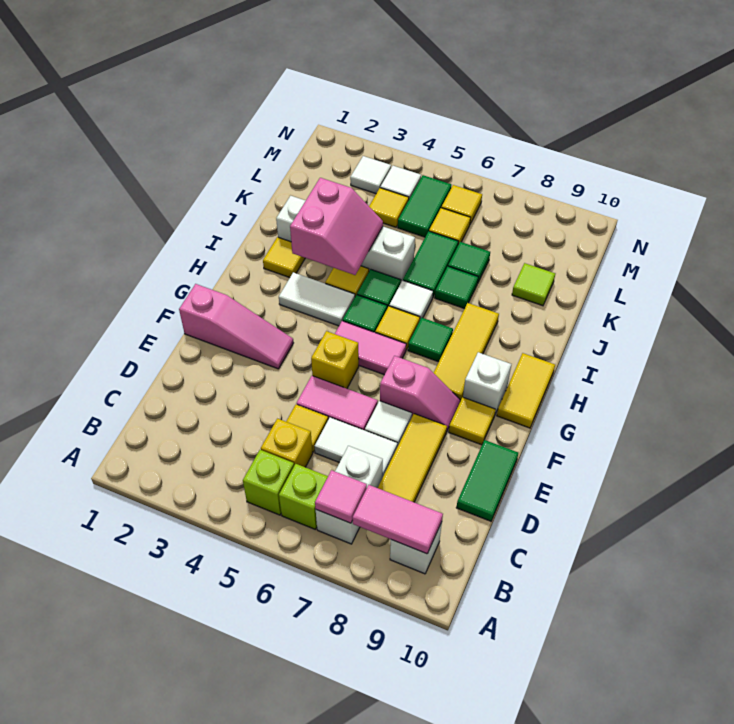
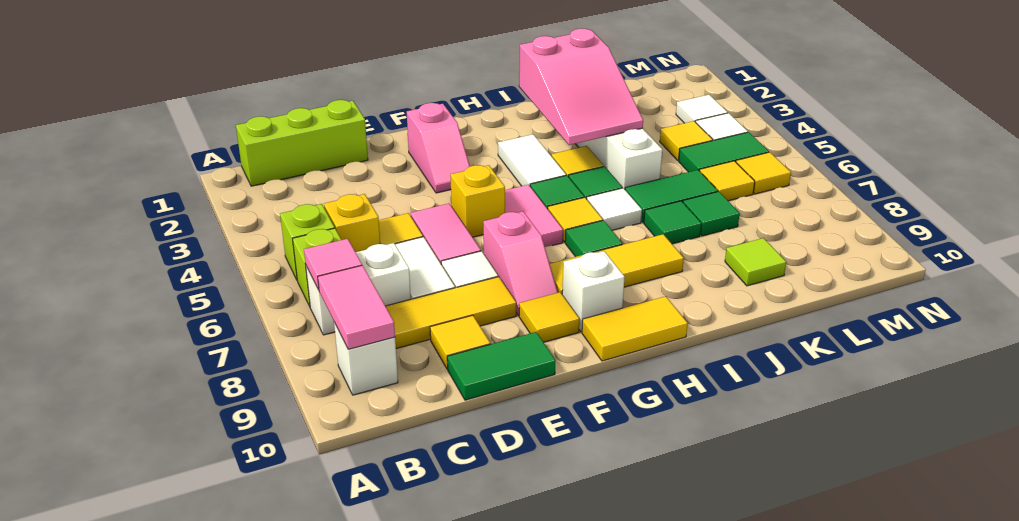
none -> lime 1x3 brick [236,100,368,186]
pink 1x3 slope [179,284,293,369] -> pink 1x2 slope [407,103,470,193]
yellow 1x1 tile [263,237,305,278] -> yellow 1x1 tile moved to [430,315,490,369]
pink 2x2 slope [290,178,383,275] -> pink 2x3 slope [519,29,643,145]

